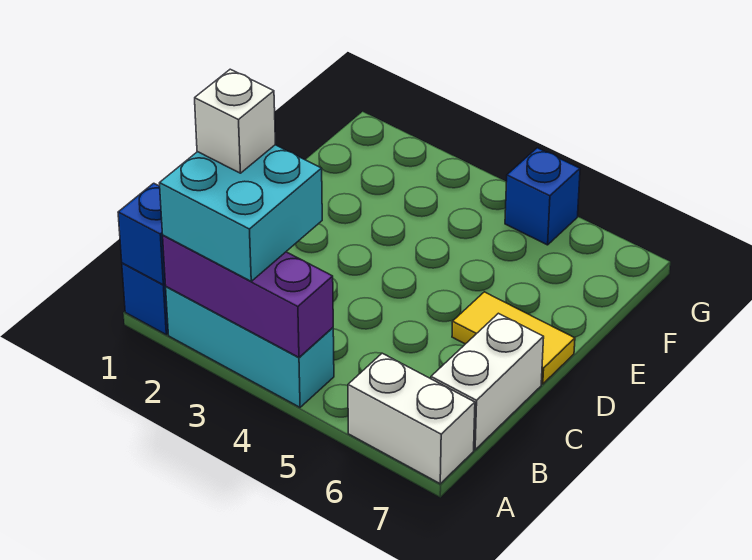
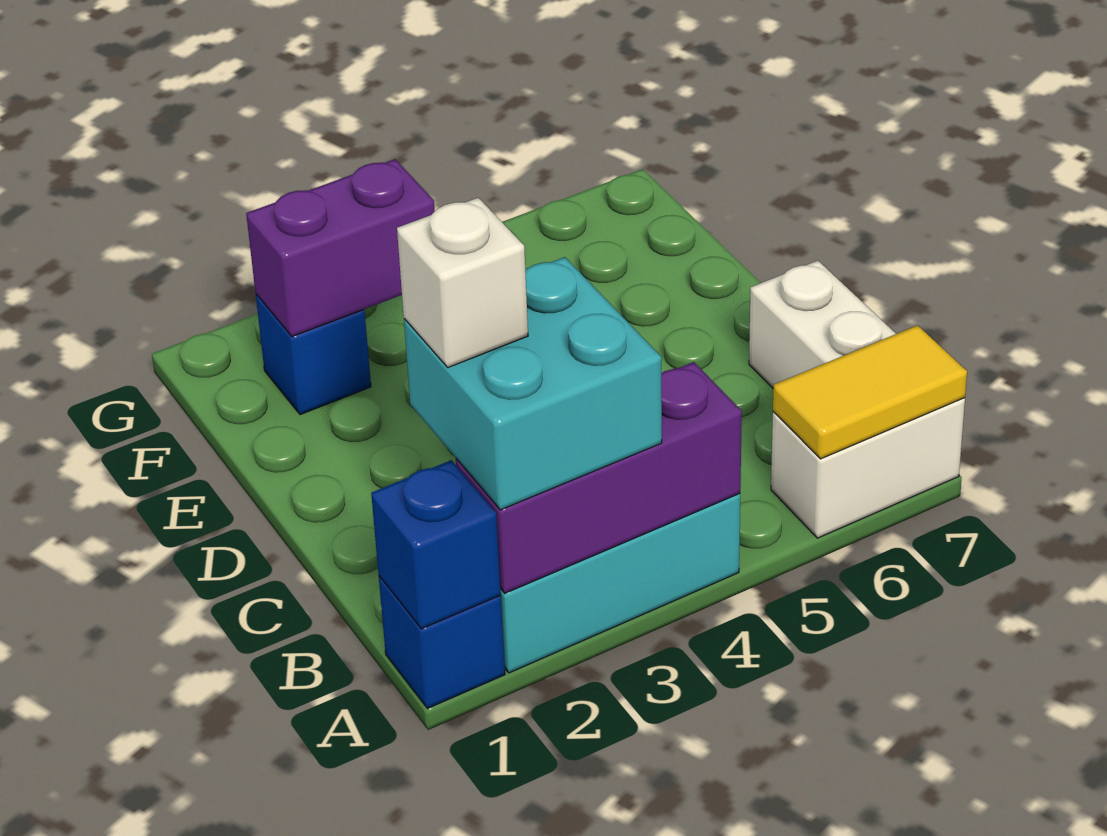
yellow 1x2 tile [452,292,575,384] -> yellow 1x2 tile moved to [773,325,967,459]
none -> purple 1x2 brick [246,159,435,337]
blue 1x1 brick [505,148,580,245] -> blue 1x1 brick moved to [256,294,371,415]

